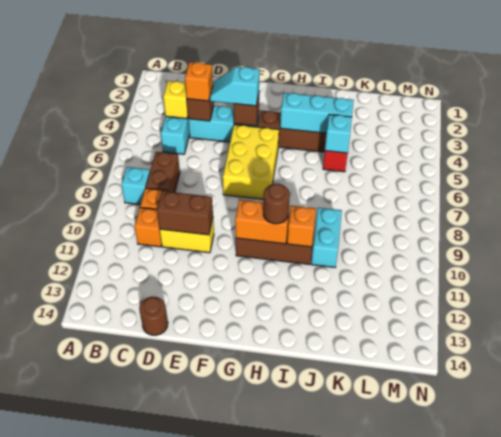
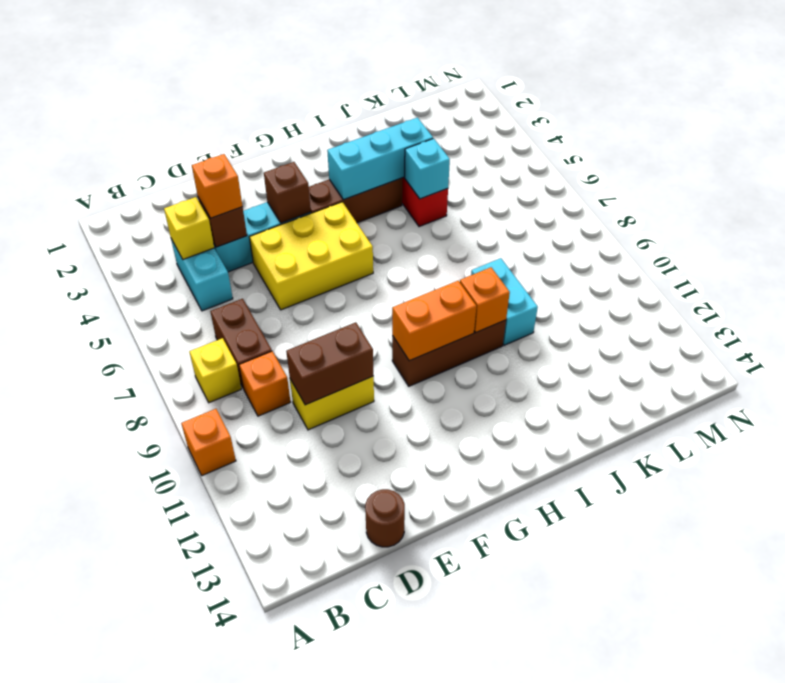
cyan 1x1 brick [121,167,150,205] -> yellow 1x1 brick [189,338,241,403]
orange 1x1 brick [135,207,162,247] -> orange 1x1 brick moved to [181,409,236,476]
cyan 1x2 slope [210,67,260,106] -> none
yellow 2x3 brick [223,125,279,199] -> yellow 2x3 brick turned to [249,202,373,310]
brown 1x1 round brick [263,184,290,224] -> none

